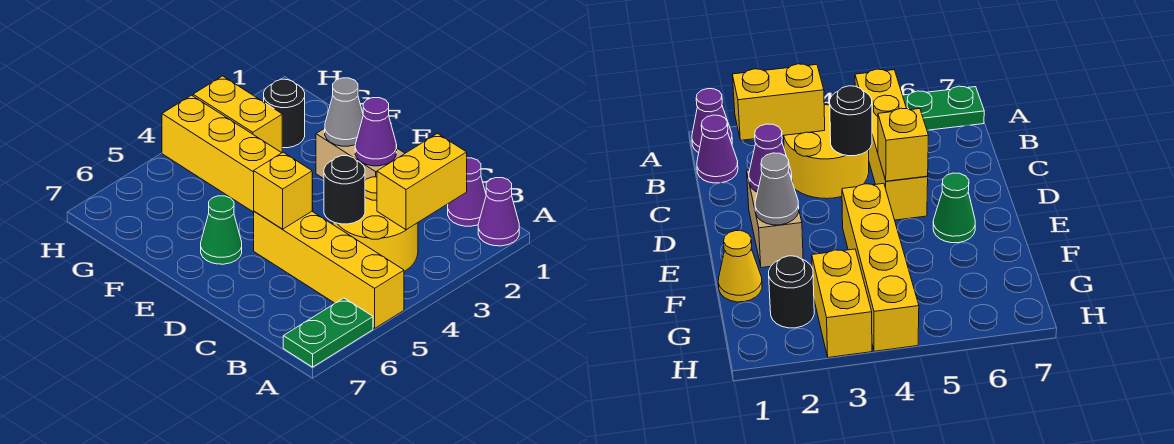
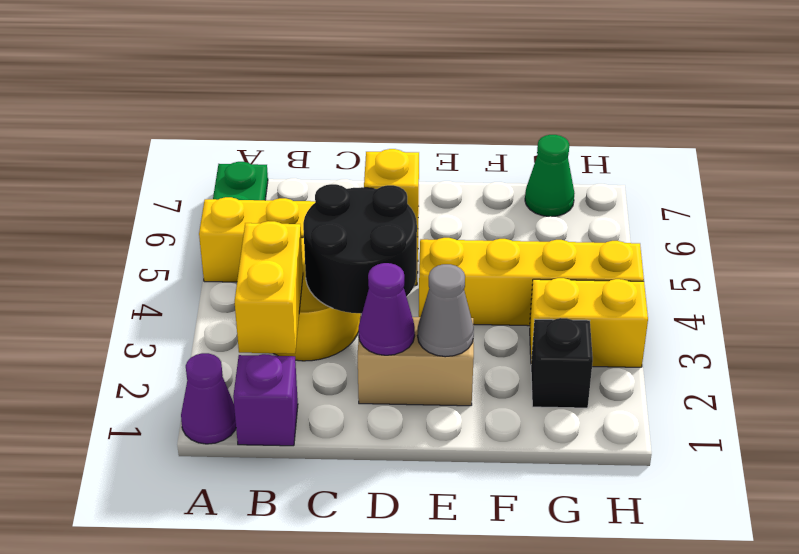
purple 1x1 cone [448,158,486,226] -> purple 1x1 brick [233,354,298,446]
black 1x1 round brick [324,156,365,224] -> black 2x2 round brick [303,184,417,313]
green 1x1 cone [201,196,242,264] -> green 1x1 cone moved to [525,135,574,217]
yellow 1x1 cone [718,231,762,302] -> none
black 1x1 round brick [264,79,305,148] -> black 1x1 brick [531,318,593,408]

